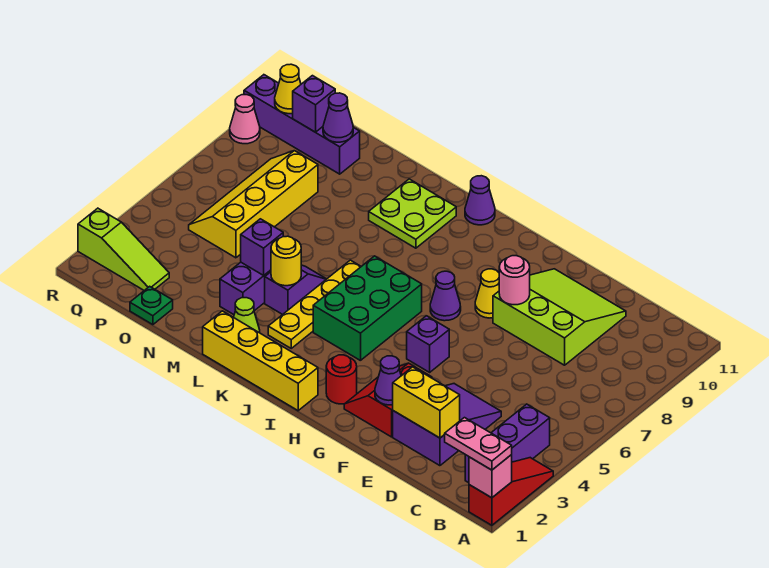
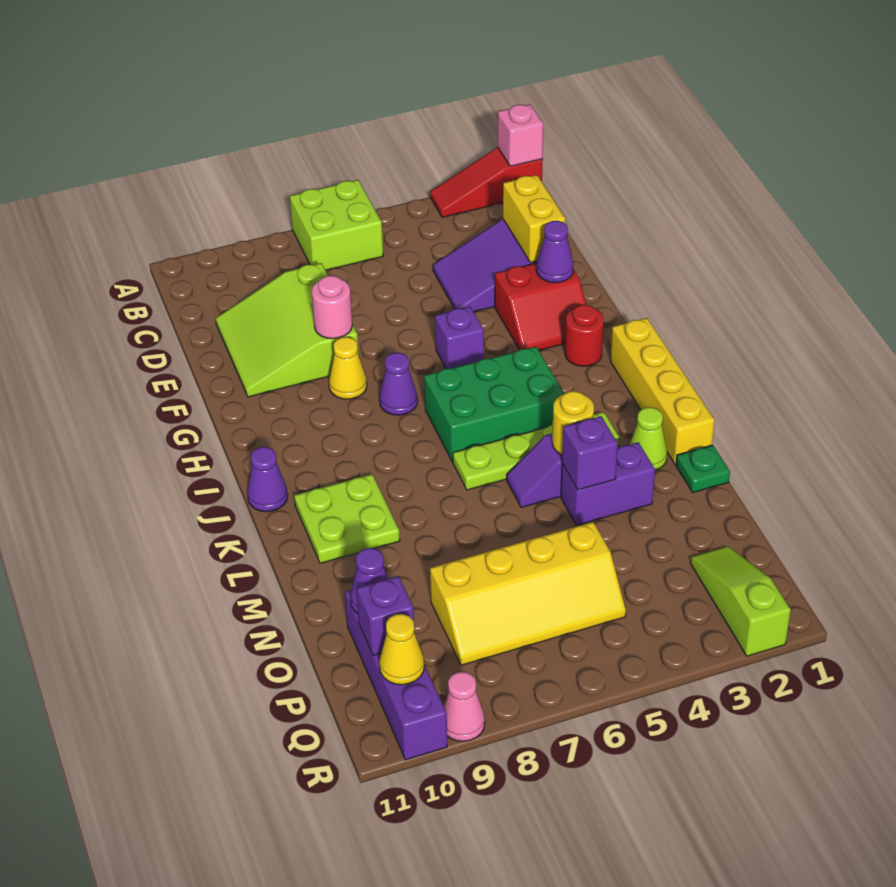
pink 1x2 plate [445,418,512,470] -> none
none -> lime 2x2 brick [290,180,383,270]
purple 1x3 brick [465,404,550,483] -> none
yellow 1x4 plate [268,260,361,348] -> lime 1x4 plate [453,412,619,490]
green 1x1 plate [130,286,173,325] -> green 1x1 plate moved to [676,445,730,492]

